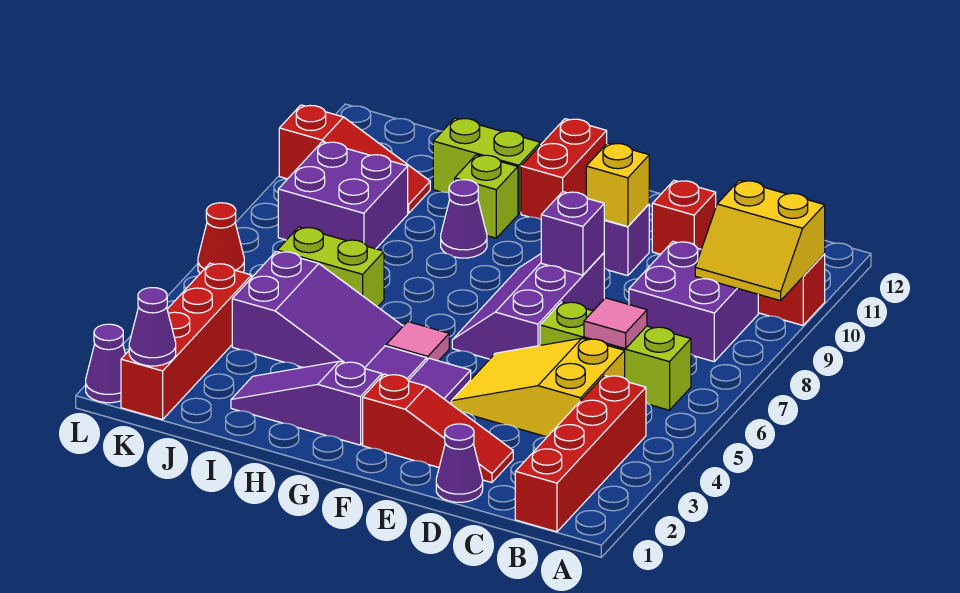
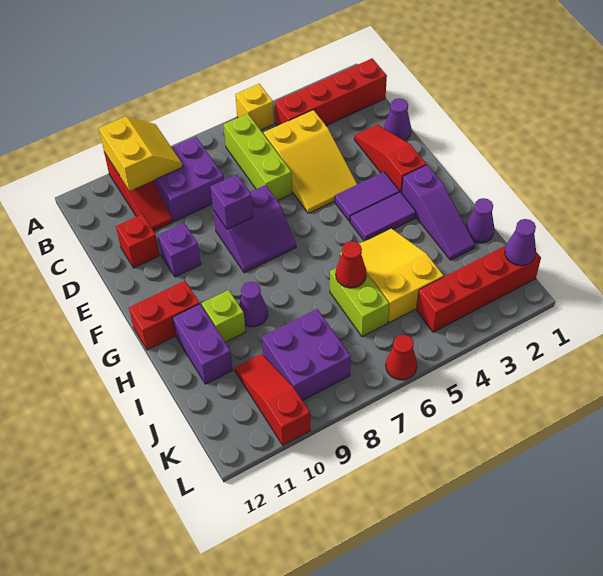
pink 1x1 tile [584,298,647,349] -> none
purple 2x3 slope [452,253,604,359] -> purple 2x2 slope [213,185,296,273]
yellow 1x1 brick [586,143,649,226] -> yellow 1x1 brick moved to [235,84,274,130]
pink 1x1 tile [386,322,449,361] -> none
purple 2x3 slope [232,251,403,368] -> yellow 2x3 slope [340,228,444,323]
lime 1x2 brick [433,118,540,214] -> purple 1x2 brick [173,304,233,384]
none -> red 1x1 cone [336,241,366,288]
purple 1x1 cone [86,324,125,403] -> purple 1x1 cone moved to [466,198,495,243]

